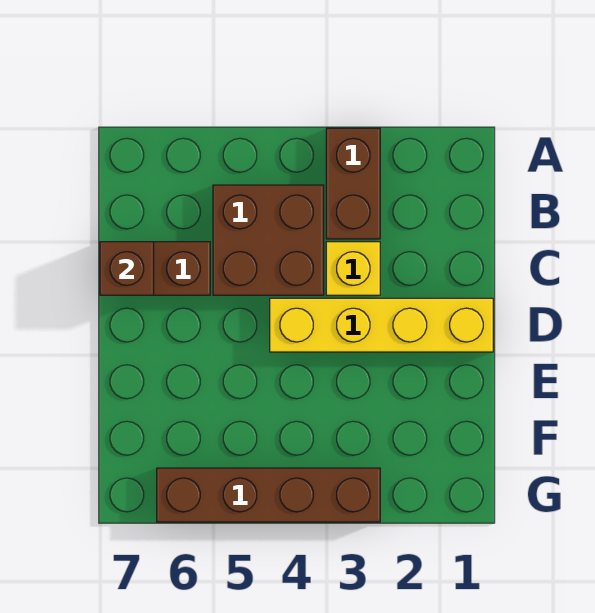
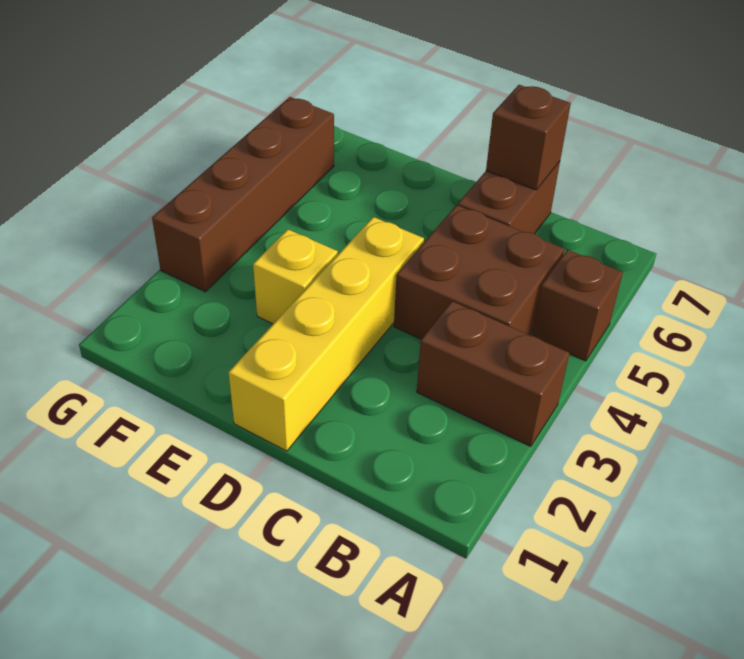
none -> brown 1x1 brick [532,250,623,361]
yellow 1x1 brick [326,242,380,295] -> yellow 1x1 brick moved to [253,229,338,324]

